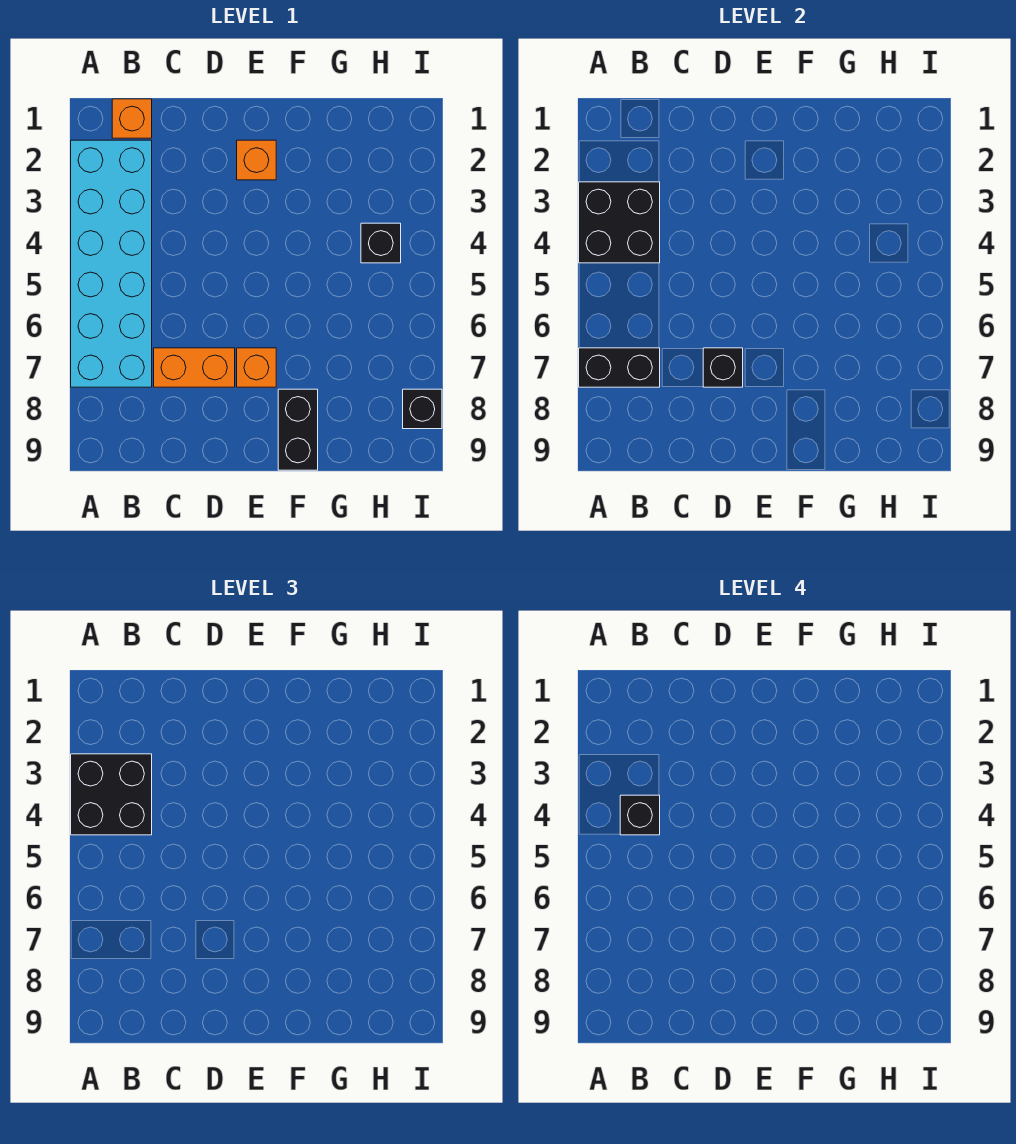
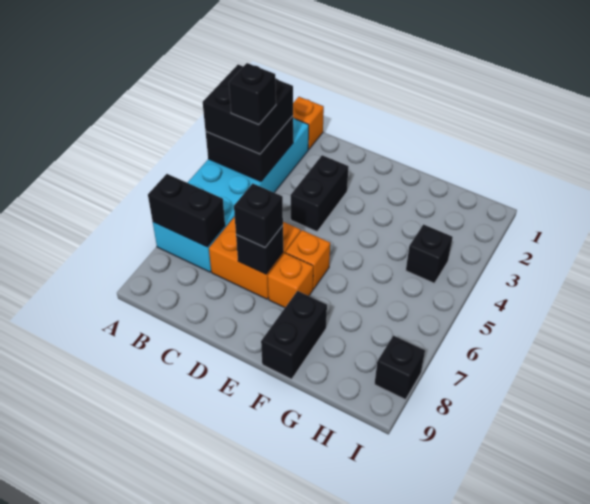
orange 1x2 brick [154,348,235,387] -> orange 2x2 brick [209,217,301,299]
none -> black 1x2 brick [291,155,349,232]
none -> black 1x1 brick [234,183,283,247]
orange 1x1 brick [237,140,276,180] -> orange 1x1 brick moved to [286,230,330,289]

